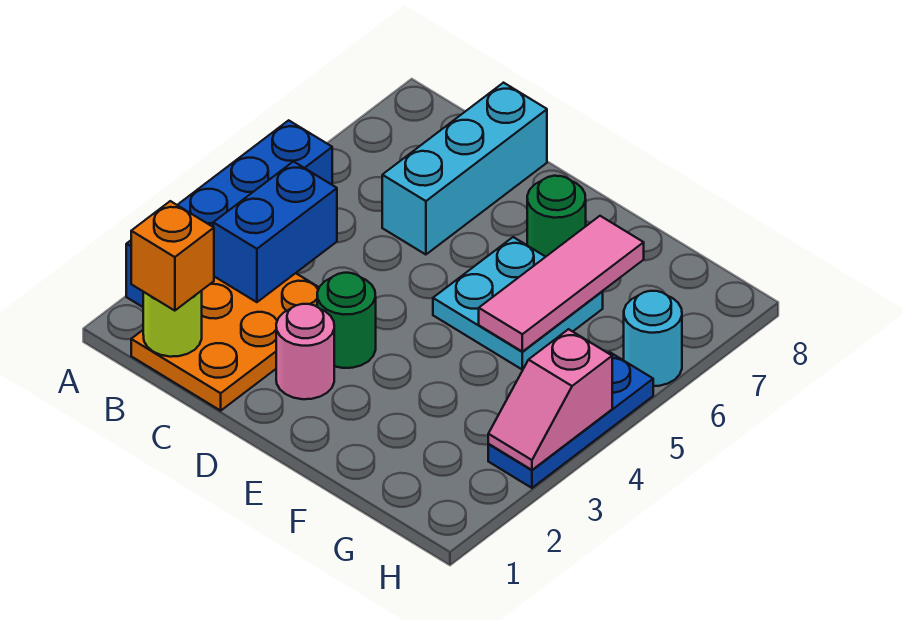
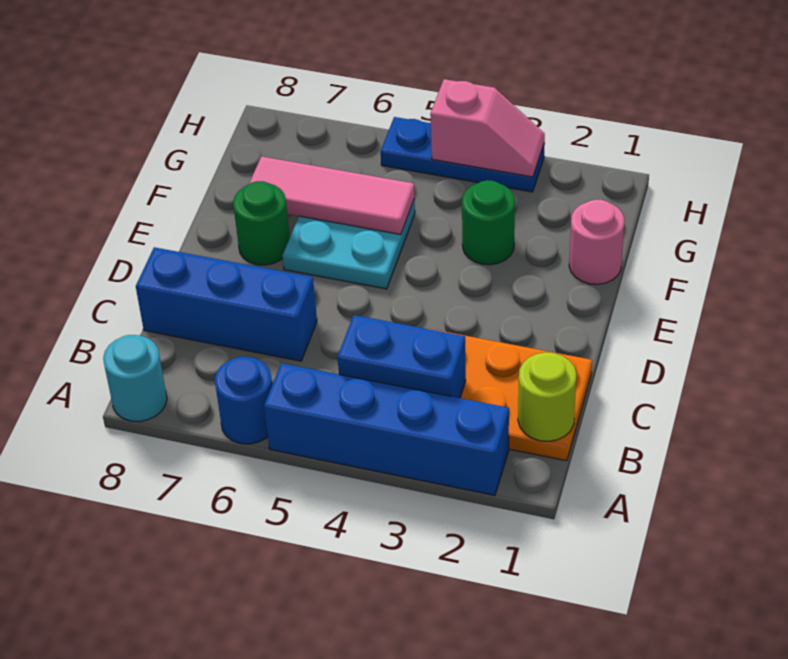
none -> blue 1x1 round brick [215,357,272,444]
orange 1x1 brick [131,201,214,311] -> none
cyan 1x3 brick [382,83,547,255] -> blue 1x3 brick [136,247,317,361]
pink 1x1 round brick [276,304,334,399] -> pink 1x1 round brick moved to [569,200,625,284]
green 1x1 round brick [317,273,376,368] -> green 1x1 round brick moved to [462,180,515,265]
cyan 1x1 round brick [624,291,682,386] -> cyan 1x1 round brick moved to [103,335,167,422]

